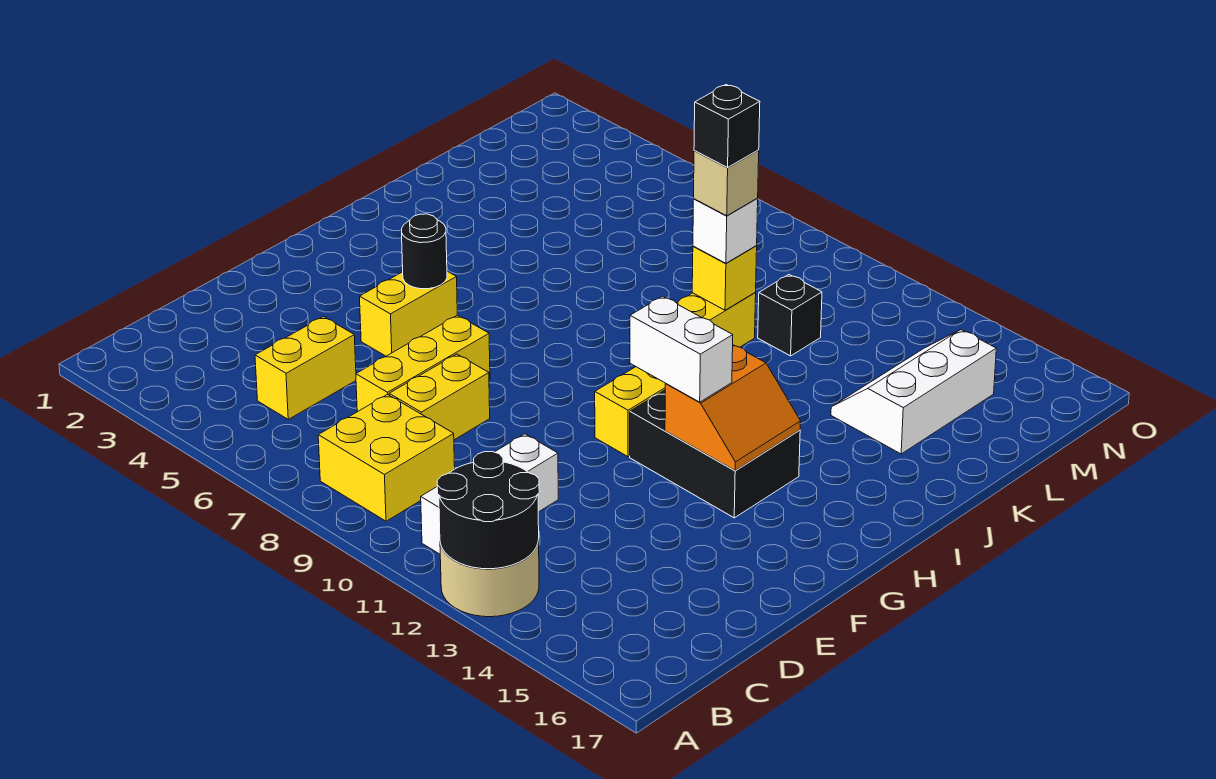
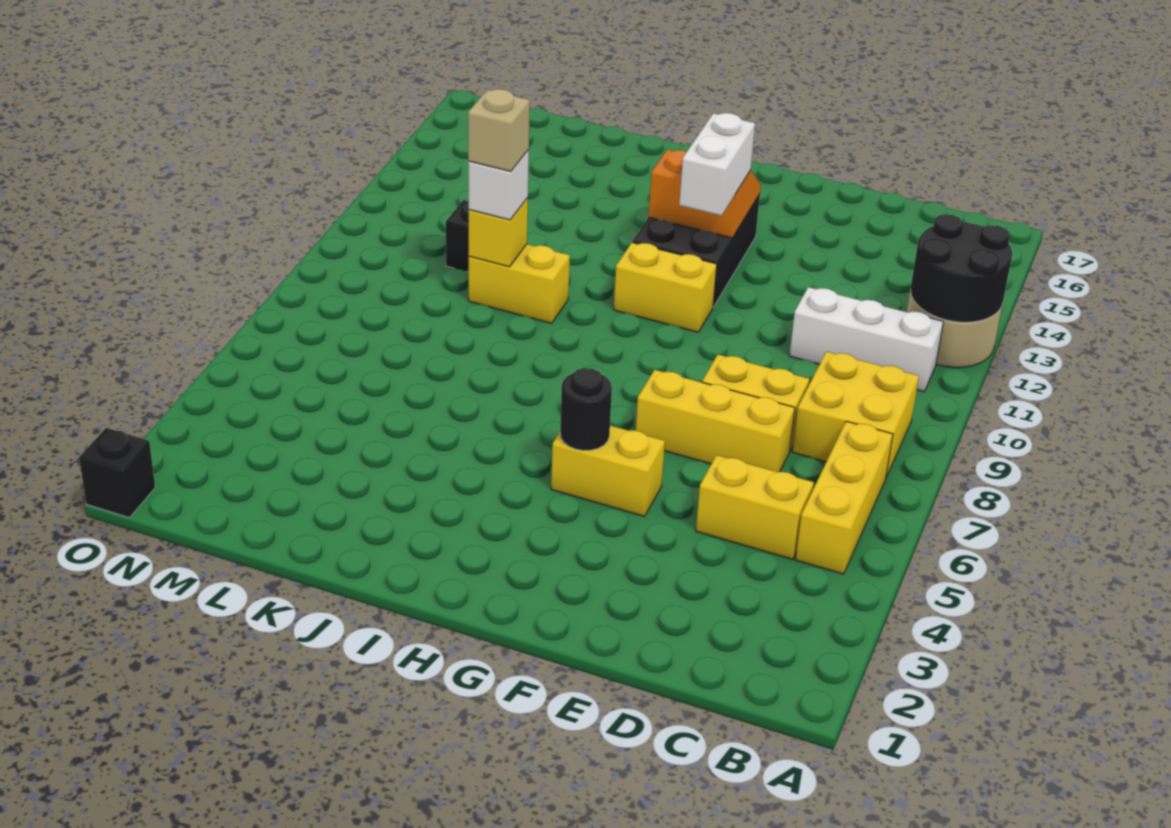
none -> yellow 1x3 brick [795,421,893,574]
black 1x1 brick [694,85,760,167] -> black 1x1 brick moved to [79,428,155,517]
white 2x3 slope [831,330,996,454] -> none

